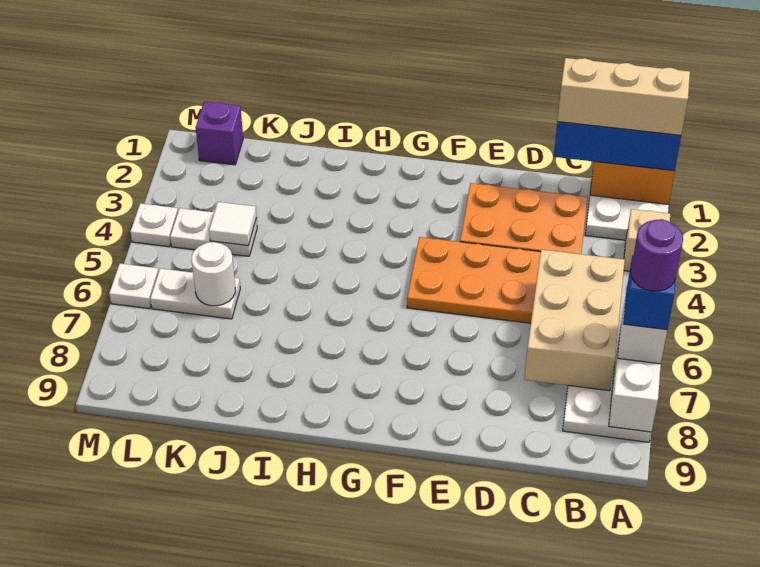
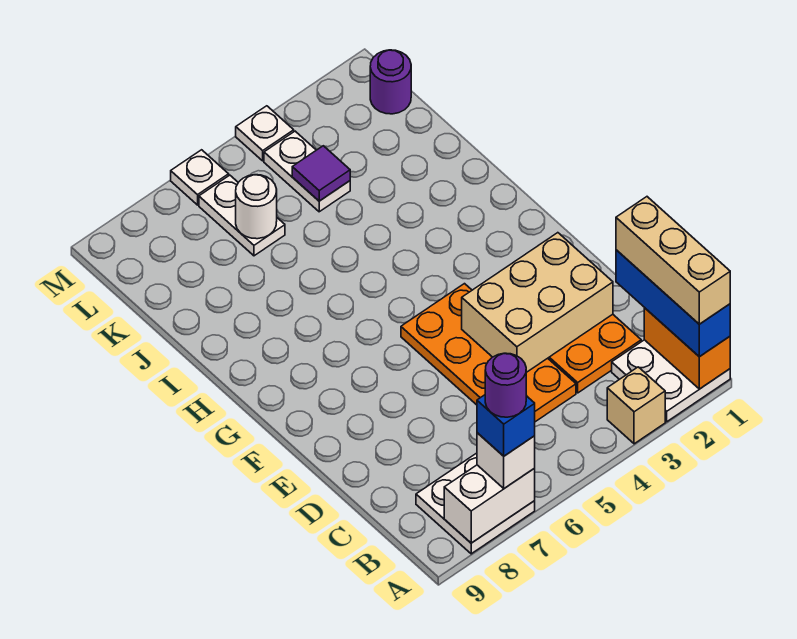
tan 2x3 brick [524,249,625,391] -> tan 2x3 brick moved to [462,233,613,372]
white 1x1 tile [209,202,257,246] -> purple 1x1 tile [292,146,350,201]
purple 1x1 brick [196,102,243,165] -> purple 1x1 round brick [370,50,411,114]

